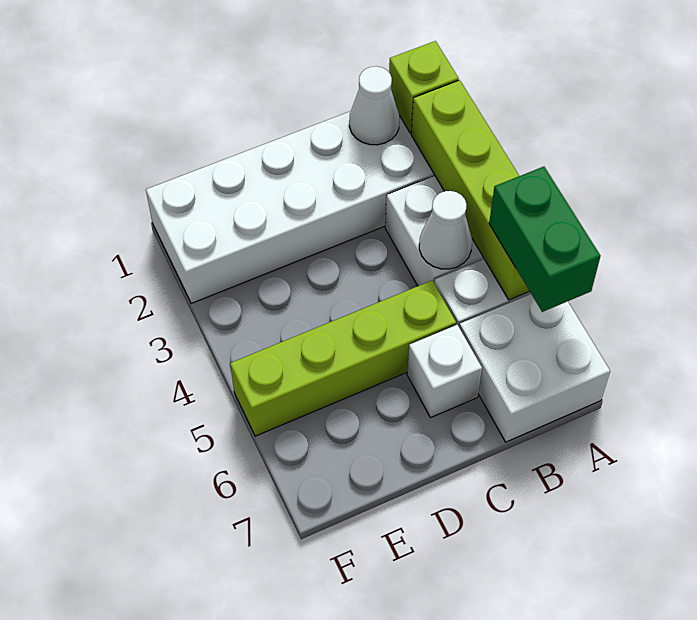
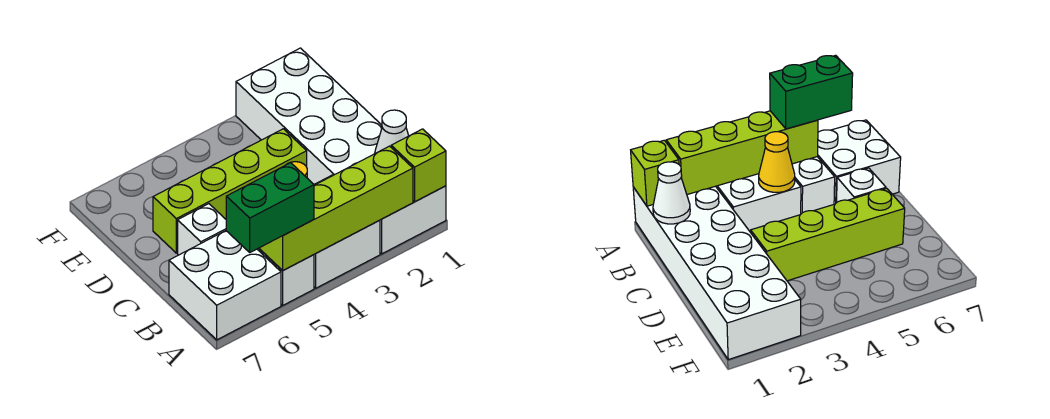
white 1x1 cone [419,191,472,269] -> yellow 1x1 cone [759,132,795,192]
lime 1x4 brick [230,281,456,436] -> lime 1x4 brick turned to [153,129,307,253]

